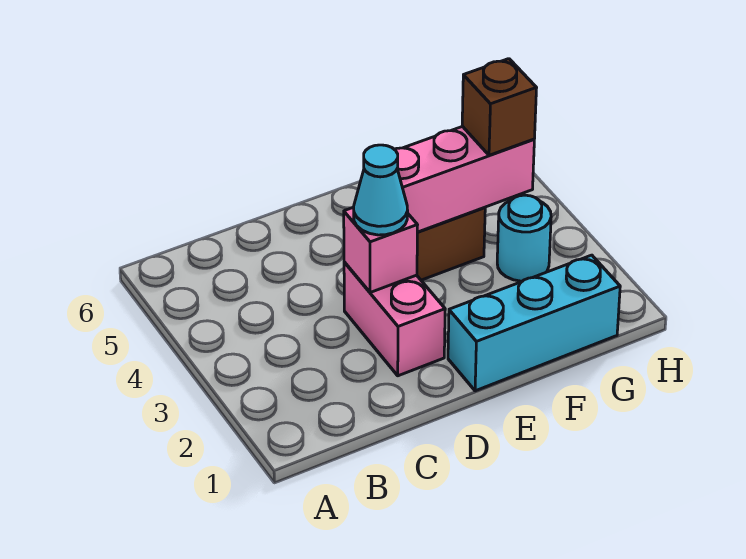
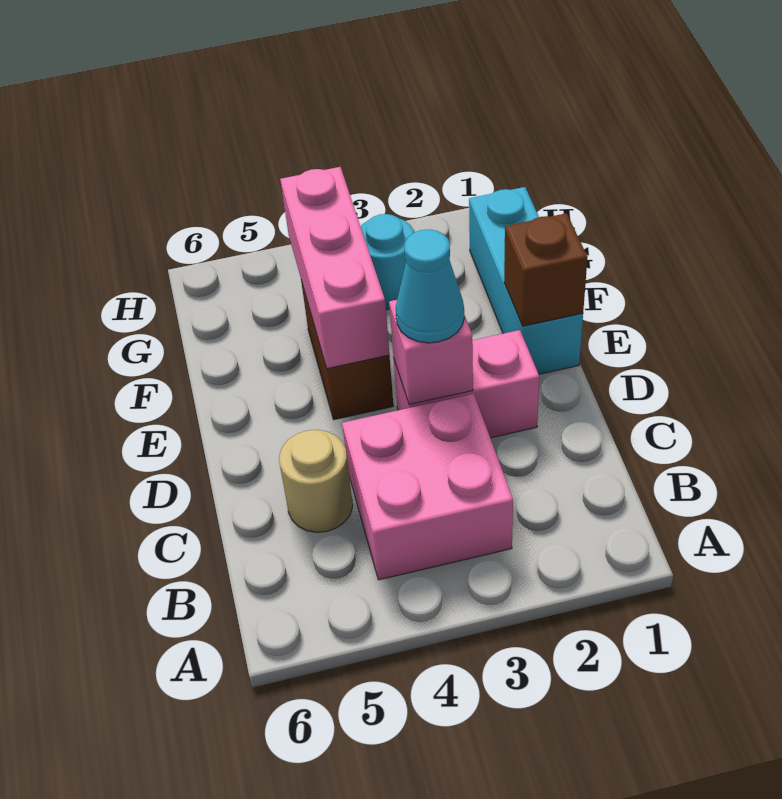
none -> pink 2x2 brick [342,394,513,580]
none -> tan 1x1 round brick [279,430,353,532]
brown 1x1 brick [462,59,536,155] -> brown 1x1 brick moved to [504,213,587,326]

